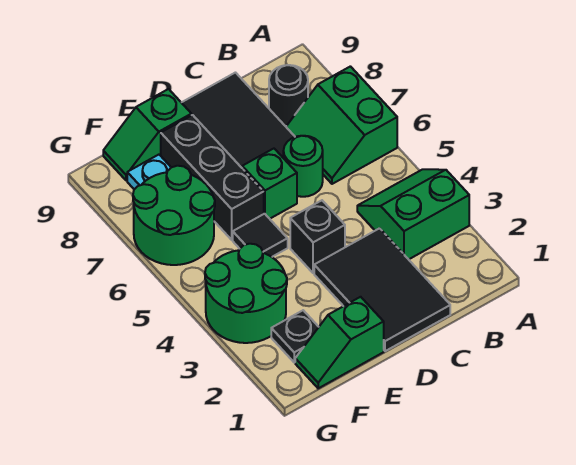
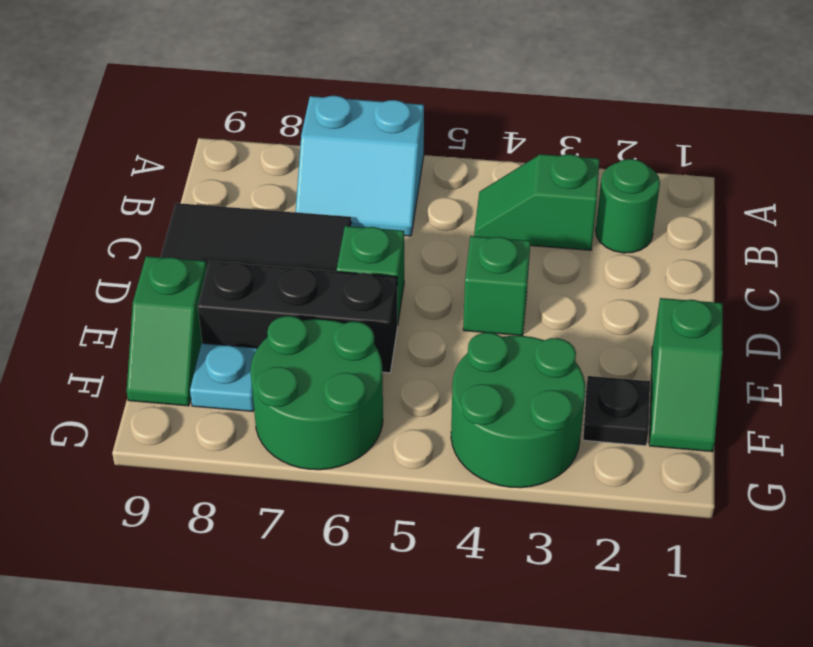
green 2x2 slope [357,169,469,259] -> green 1x2 slope [474,154,599,250]
green 2x2 slope [286,66,397,184] -> cyan 2x2 slope [295,96,424,236]
black 1x1 round brick [269,65,308,126] -> none
black 2x3 tile [314,228,450,351] -> none
green 1x1 round brick [283,136,323,197] -> green 1x1 round brick moved to [596,159,660,253]
black 1x1 brick [290,200,345,273] -> green 1x1 brick [463,236,531,336]
black 1x1 tile [233,214,288,257] -> none

